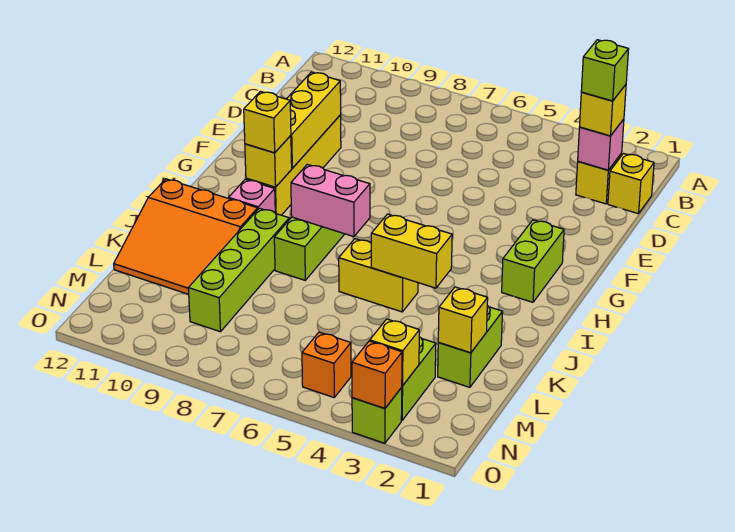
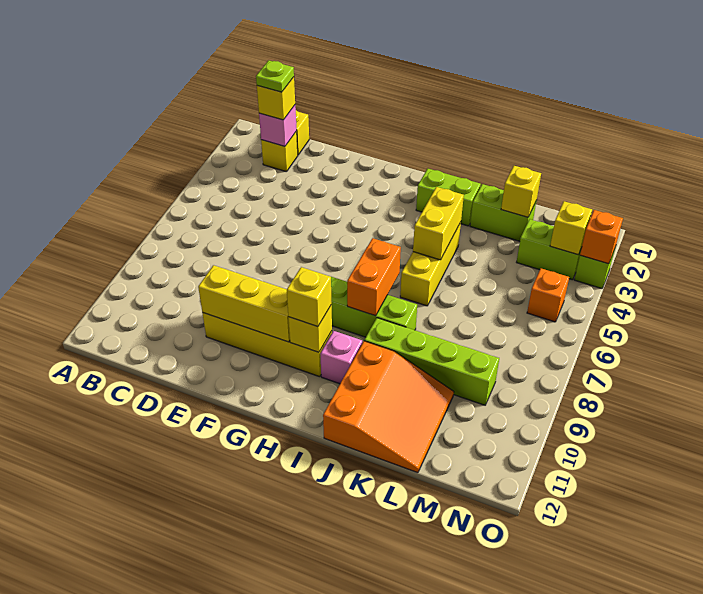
lime 1x1 brick [581,40,629,101] -> lime 1x1 plate [256,60,294,92]
lime 1x2 brick [502,220,564,302] -> lime 1x2 brick moved to [416,169,481,226]
pink 1x2 brick [291,164,370,237] -> orange 1x2 brick [347,238,401,316]
yellow 1x2 brick [339,239,418,312] -> yellow 1x3 brick [400,222,461,306]

